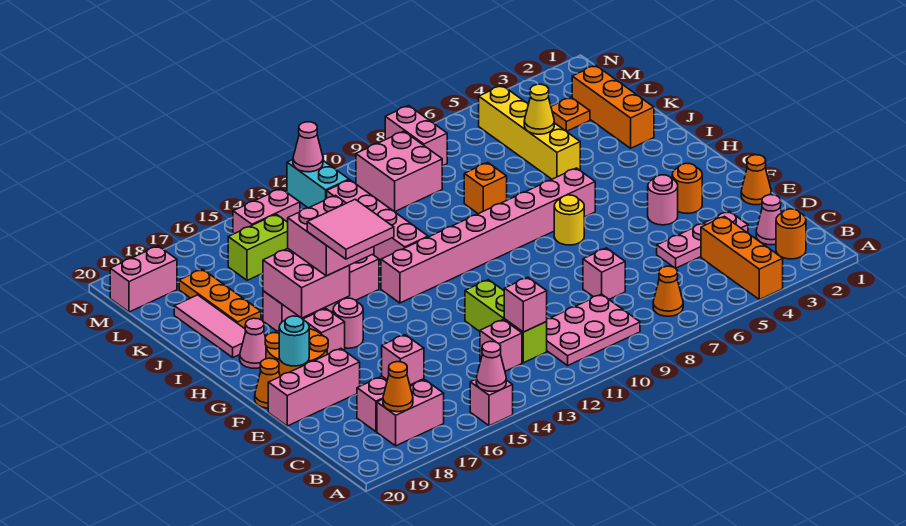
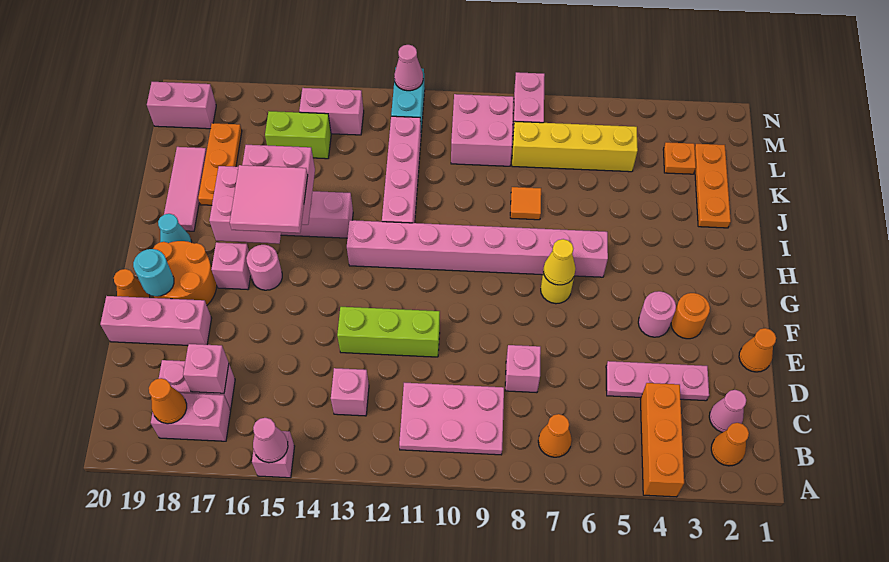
orange 1x1 round brick [776,209,806,259] -> orange 1x1 cone [711,423,749,466]
lime 1x3 brick [465,280,547,363] -> lime 1x3 brick turned to [337,307,440,357]
pink 1x1 brick [504,277,547,332] -> none
pink 1x1 cone [240,318,266,368] -> cyan 1x1 cone [158,214,192,243]
orange 1x3 brick [572,65,654,148] -> orange 1x3 plate [695,144,731,228]
yellow 1x4 brick [479,85,580,179] -> yellow 1x4 brick turned to [512,121,638,172]
orange 1x1 brick [464,163,507,214] -> orange 1x1 tile [510,187,541,220]
yellow 1x1 cone [524,84,554,134] -> yellow 1x1 cone moved to [543,239,576,285]

